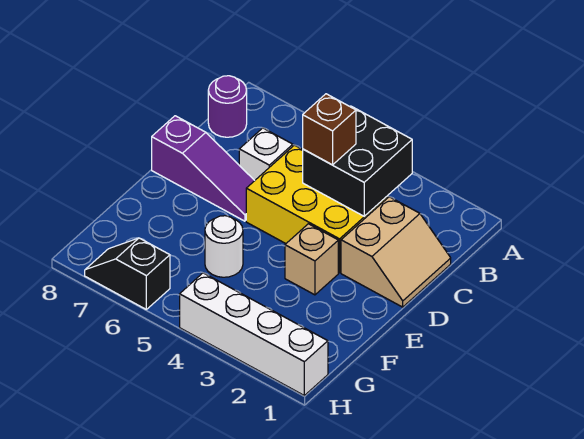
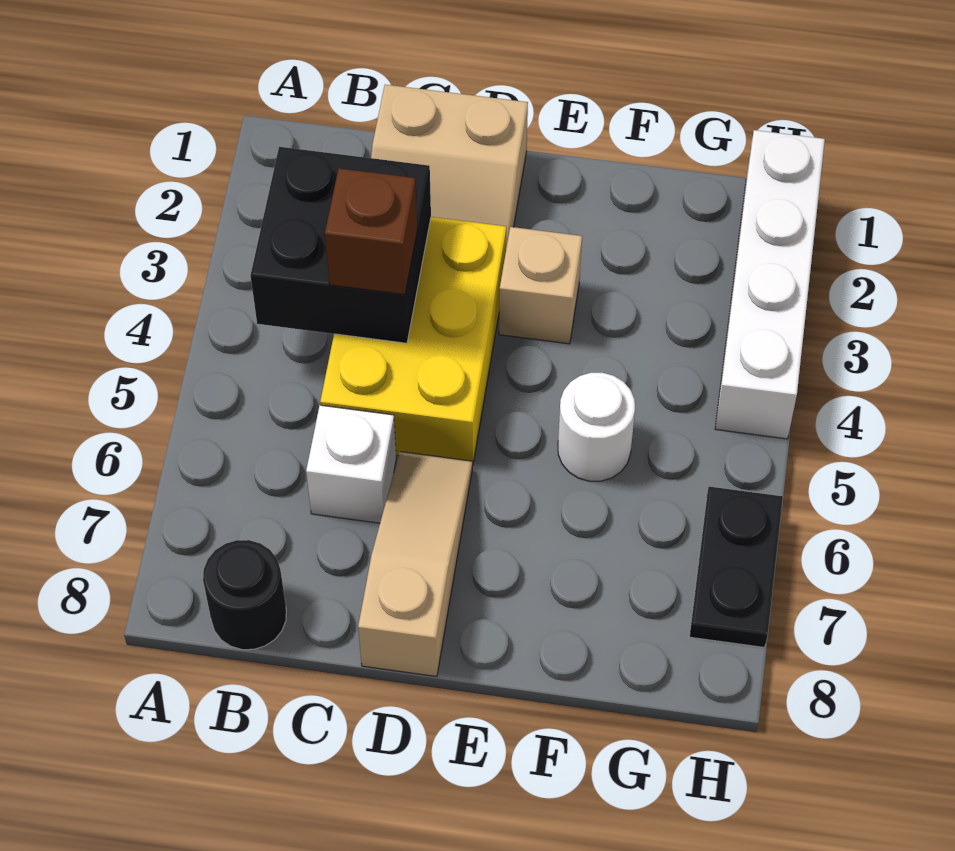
purple 1x1 round brick [208,76,247,137] -> black 1x1 round brick [203,540,286,650]
tan 2x2 slope [341,197,451,307] -> tan 2x2 slope turned to [371,85,528,248]
purple 1x3 slope [152,116,255,221] -> tan 1x3 slope [358,452,472,677]
black 1x2 slope [85,238,170,309] -> black 1x2 plate [689,487,783,648]

